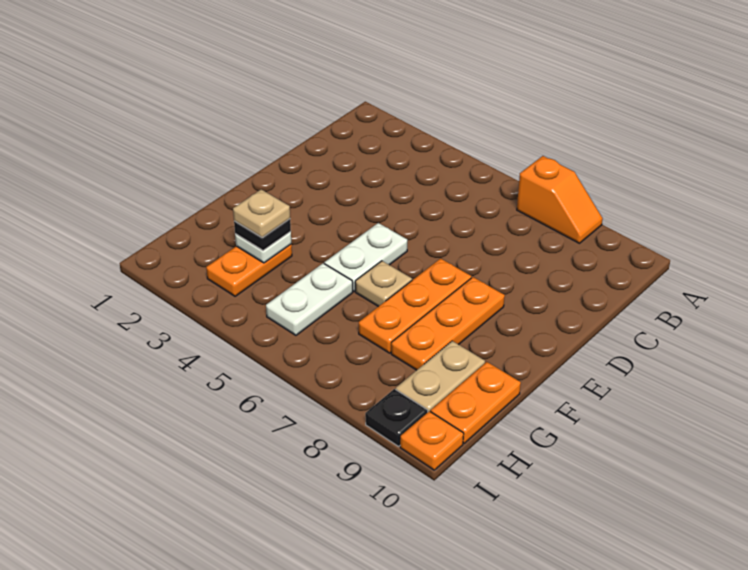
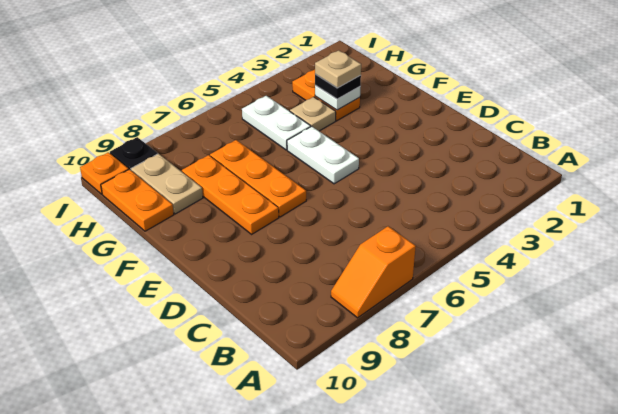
tan 1x1 plate [355,261,412,307] -> tan 1x1 plate moved to [290,97,336,131]

